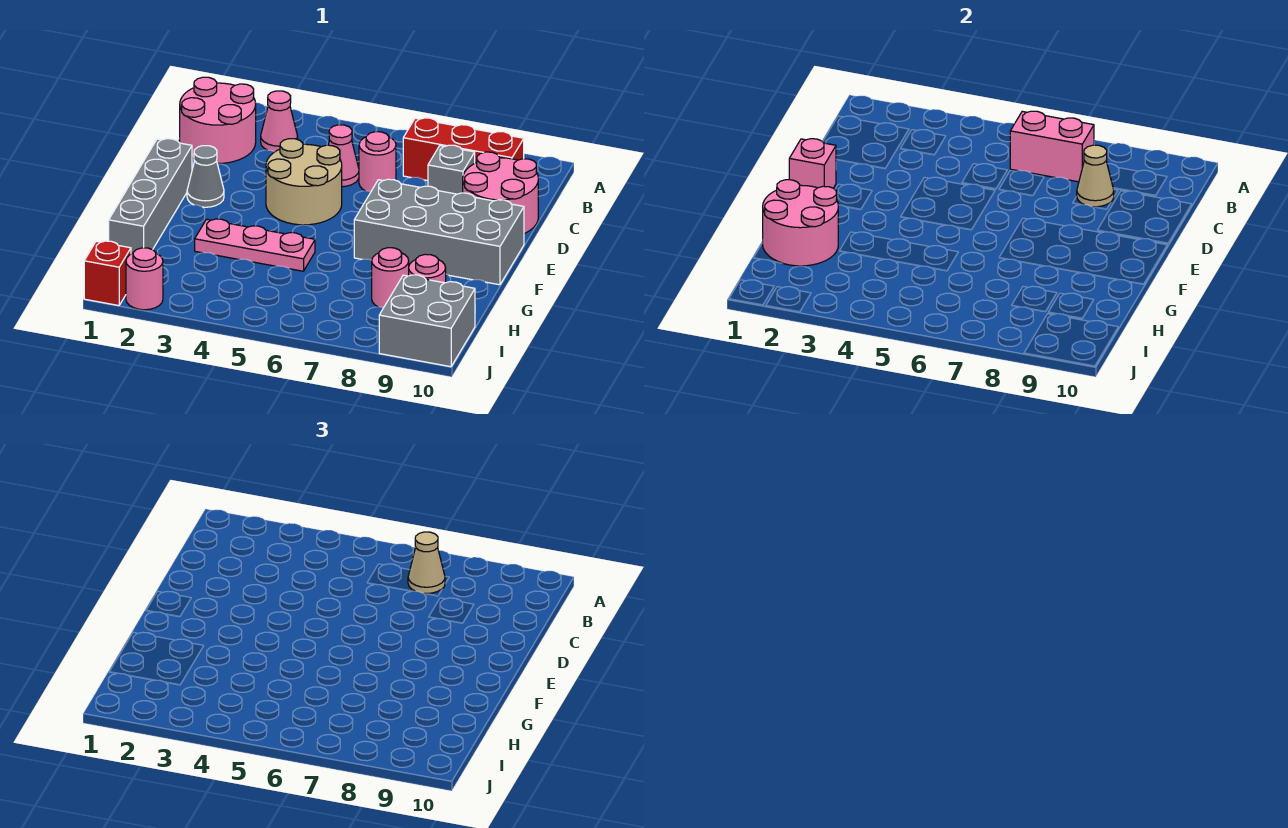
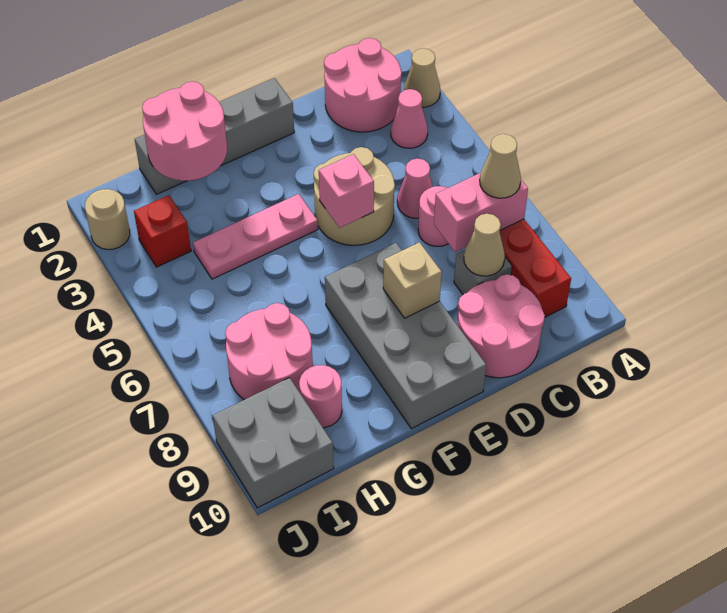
none -> tan 1x1 cone [404,48,440,107]
pink 1x2 brick [1010,111,1094,182] -> pink 1x2 brick turned to [434,173,528,252]
pink 1x1 brick [789,139,836,188] -> pink 1x1 brick moved to [319,154,374,228]
grey 1x1 cone [187,146,224,207] -> none
none -> tan 1x1 brick [383,242,442,318]
pink 1x3 plate [195,219,315,271] -> pink 1x3 plate turned to [193,194,318,279]
pink 1x1 round brick [372,248,409,308] -> pink 2x2 round brick [225,303,313,400]
red 1x1 brick [84,241,131,306] -> red 1x1 brick moved to [134,195,191,267]
pink 1x1 round brick [126,248,163,310] -> tan 1x1 round brick [85,189,130,250]

